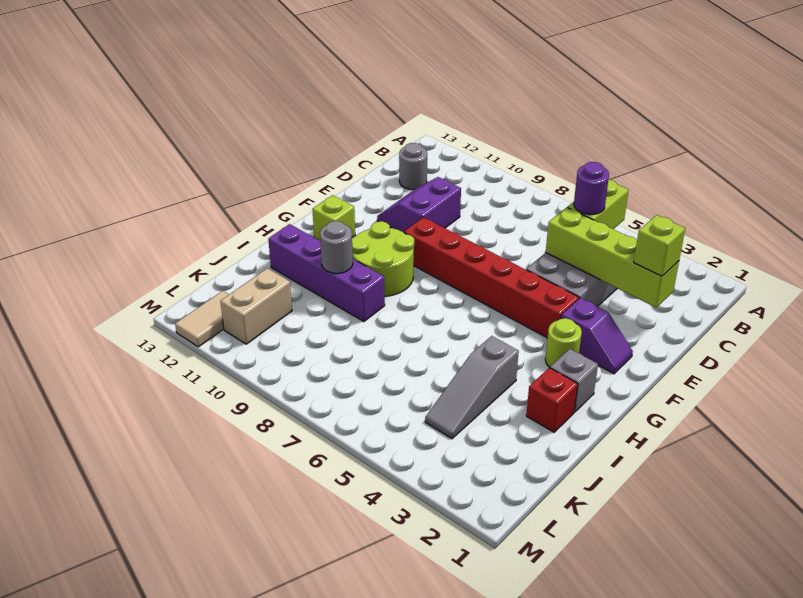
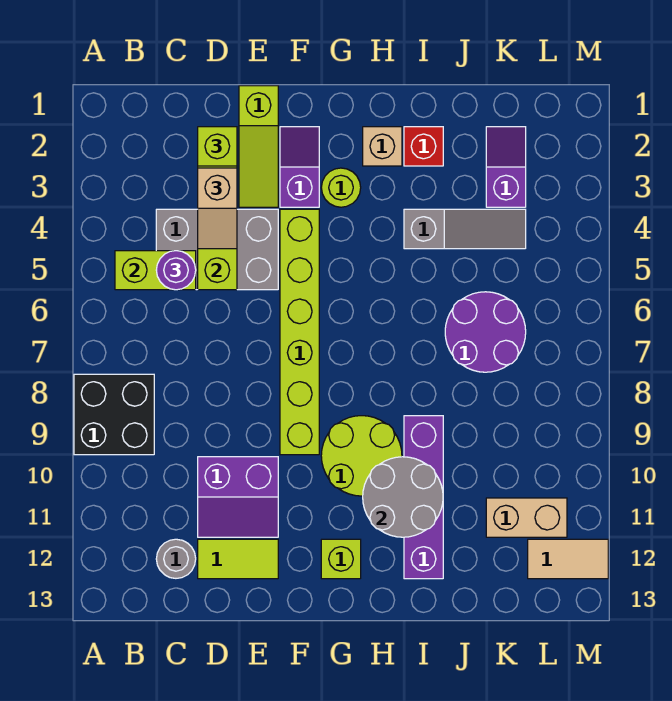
none -> black 2x2 brick [74,374,154,455]
none -> tan 1x2 slope [198,168,237,249]
none -> lime 1x2 tile [198,539,278,579]
none -> lime 1x3 slope [239,86,278,207]
red 1x6 brick [404,217,579,338] -> lime 1x6 brick [280,209,319,455]
grey 1x1 brick [550,349,598,412] -> tan 1x1 brick [363,127,402,166]
grey 1x1 round brick [320,221,353,273] -> grey 2x2 round brick [363,457,443,537]
none -> purple 2x2 round brick [445,292,526,372]
none -> purple 1x2 slope [486,127,526,207]

